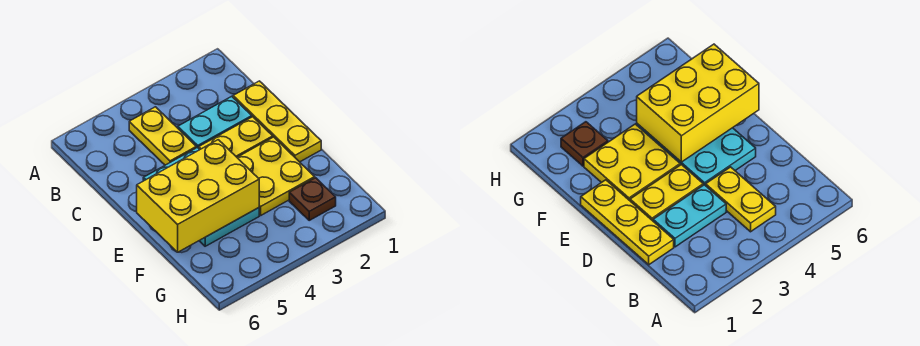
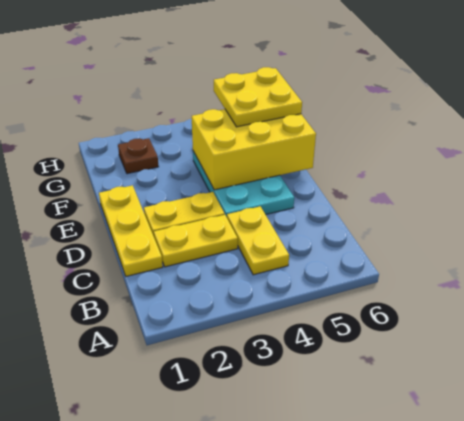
cyan 1x2 plate [178,96,252,148] -> yellow 1x2 plate [154,215,238,267]
yellow 2x2 plate [237,137,315,215] -> yellow 2x2 plate moved to [214,67,302,127]

